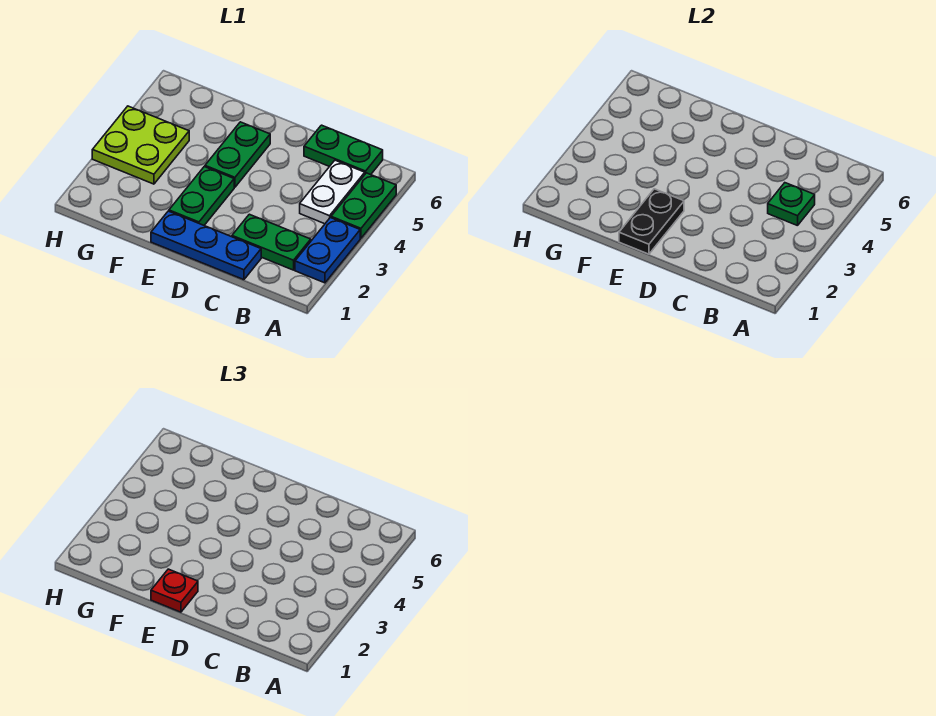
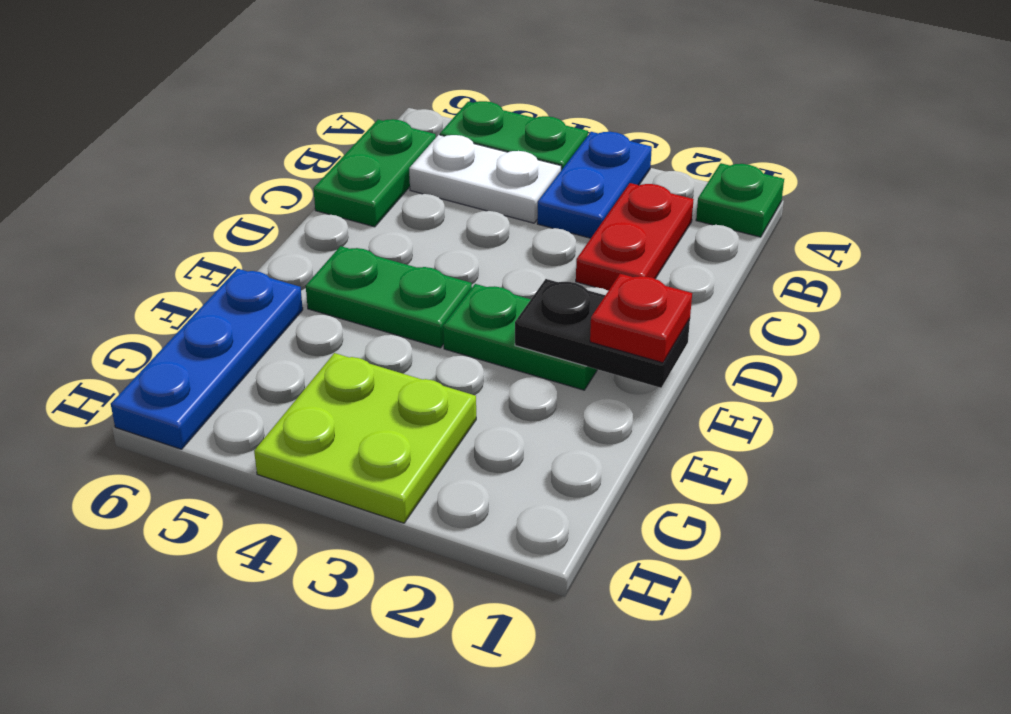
blue 1x2 plate [295,218,360,283] -> blue 1x2 plate turned to [537,132,652,238]
green 1x2 plate [232,214,311,270] -> red 1x2 plate [576,183,694,291]
green 1x1 plate [768,183,815,226] -> green 1x1 plate moved to [696,163,784,237]
blue 1x3 plate [151,211,261,280] -> blue 1x3 plate moved to [111,269,303,449]

